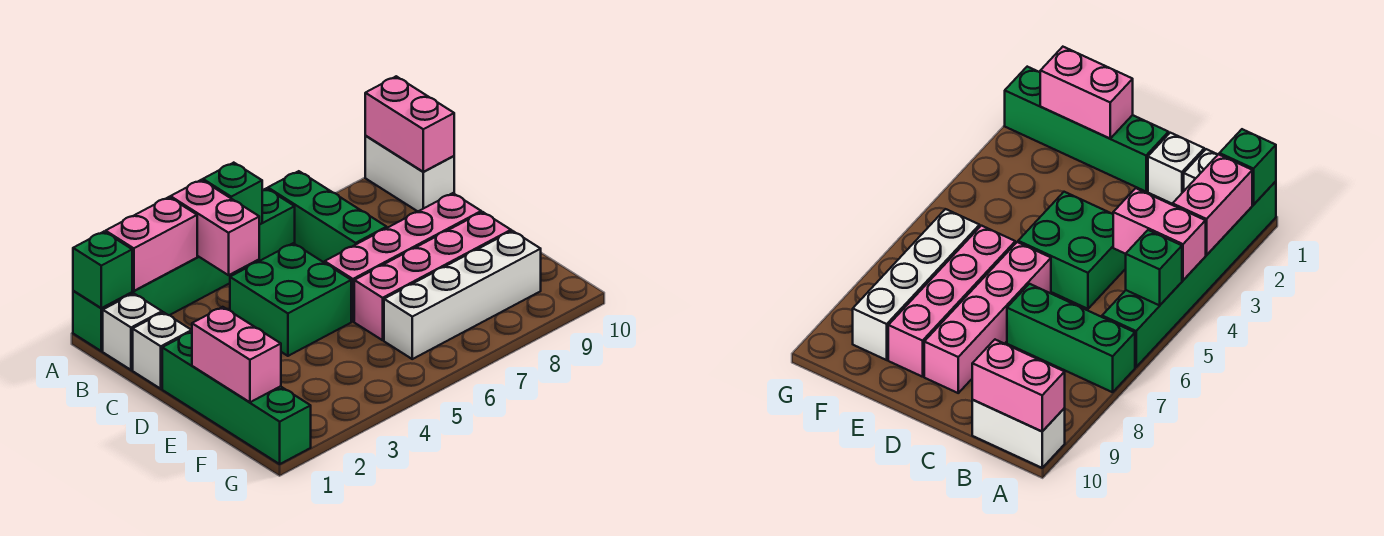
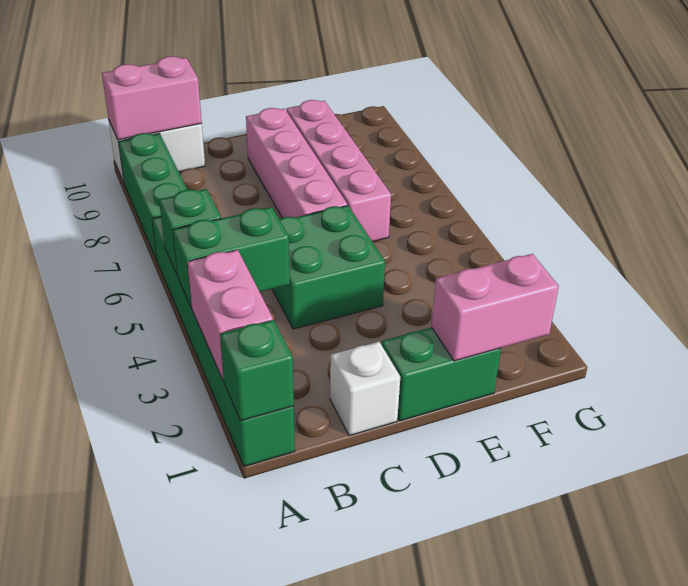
pink 1x2 brick [170,180,260,275] -> green 1x2 brick [173,207,290,308]
green 1x3 brick [268,171,387,263] -> green 1x3 brick turned to [118,133,187,260]
white 1x1 brick [103,293,162,370] -> none
green 1x4 brick [162,332,311,464] -> green 1x2 brick [382,327,501,421]
white 1x4 brick [384,231,541,359] -> none

